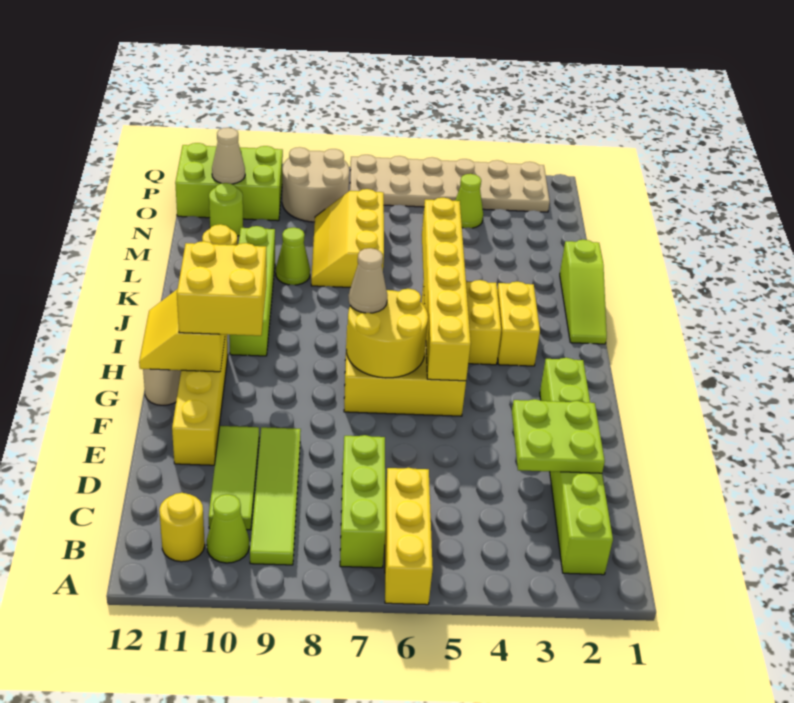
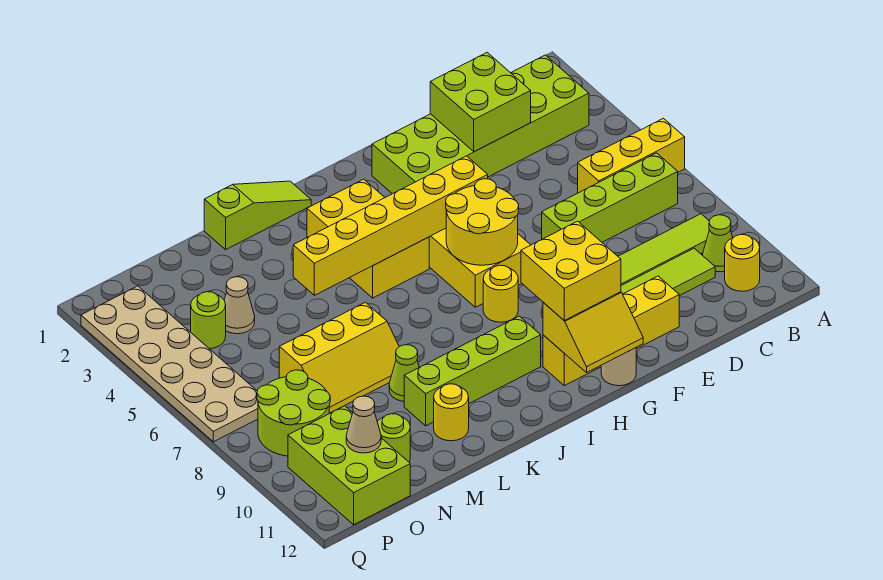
lime 1x6 brick [540,358,613,575] -> lime 2x6 brick [372,55,589,194]
lime 1x3 brick [340,435,385,568] -> lime 1x4 brick [542,153,678,242]
lime 2x2 plate [512,399,605,473] -> lime 2x2 brick [430,53,531,152]
tan 1x1 cone [349,248,387,313] -> tan 1x1 cone moved to [224,277,255,334]
none -> yellow 1x1 round brick [483,265,518,322]
lime 1x1 cone [455,174,483,228] -> lime 1x1 round brick [191,292,226,349]
tan 2x2 round brick [282,147,349,222] -> lime 2x2 round brick [257,370,330,456]

